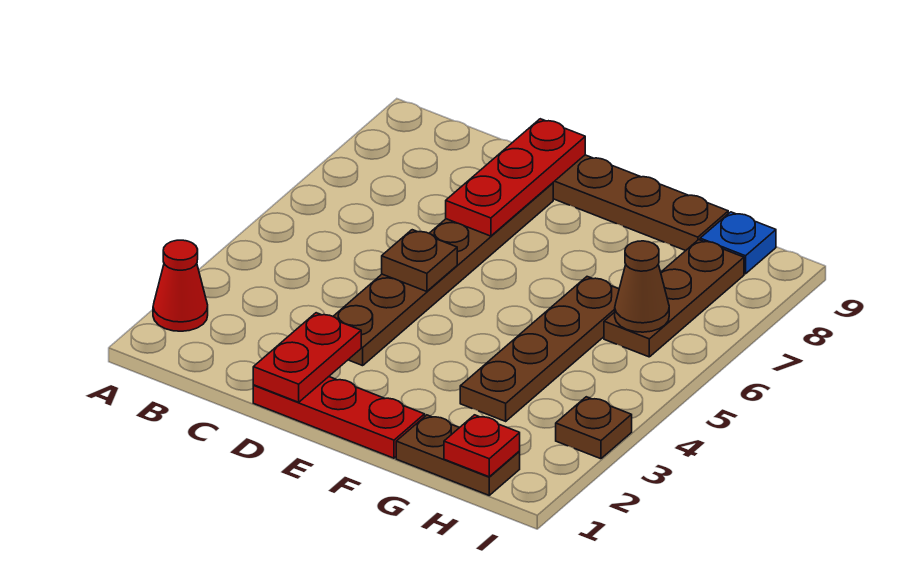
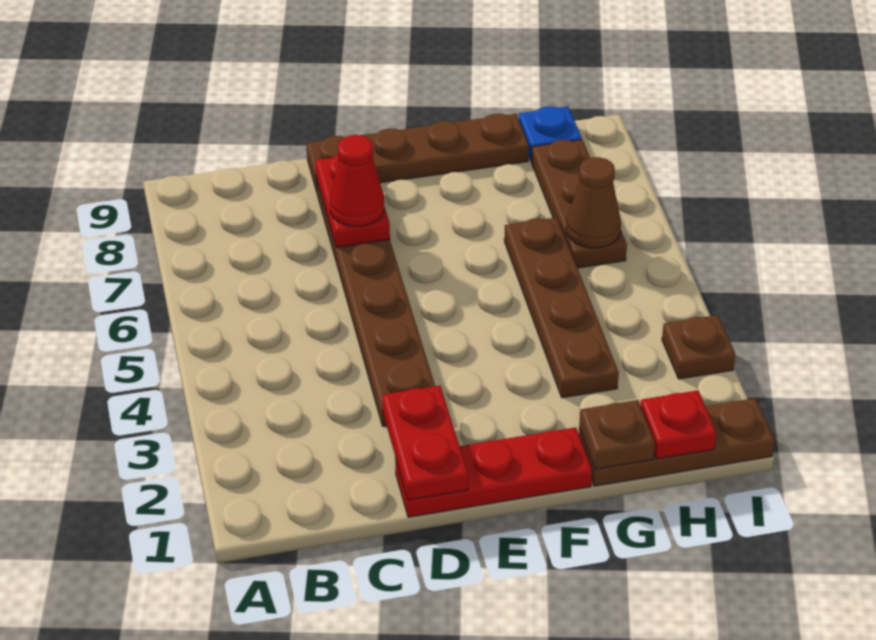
red 1x1 cone [153,240,208,331] -> red 1x1 cone moved to [330,135,384,226]
brown 1x1 plate [382,230,457,292] -> brown 1x1 plate moved to [579,400,655,469]
red 1x3 plate [446,119,585,236] -> red 1x2 plate [315,155,390,247]
brown 1x2 plate [396,415,520,495] -> brown 1x3 plate [579,398,775,486]

